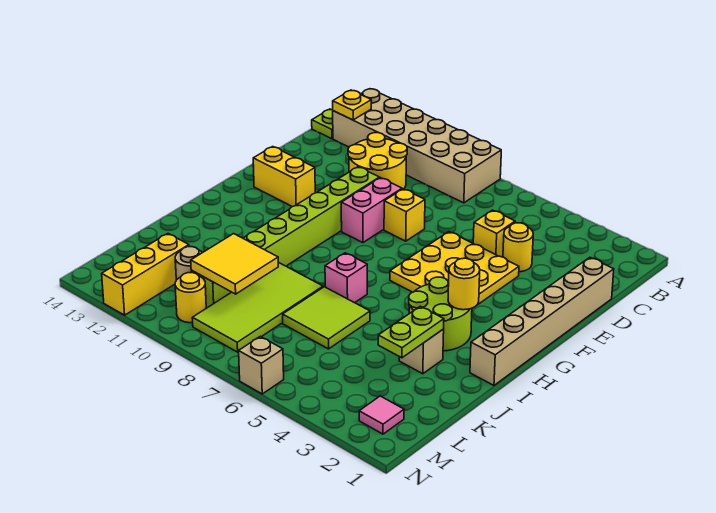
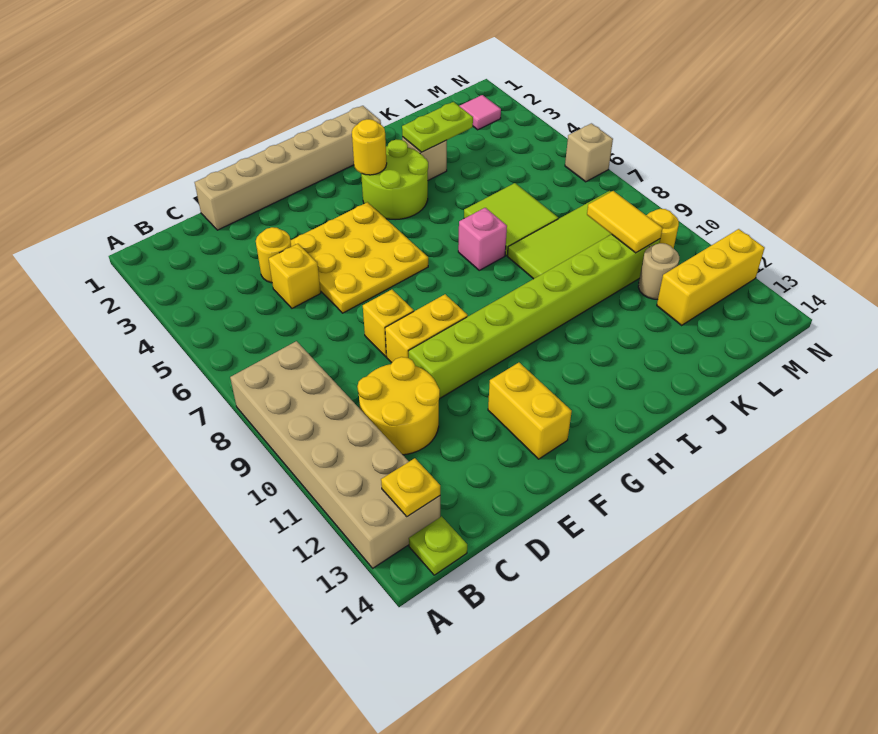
pink 1x2 brick [341,178,402,243] -> yellow 1x2 brick [385,294,468,363]
yellow 2x2 tile [191,234,278,294] -> yellow 1x2 tile [587,191,663,253]

